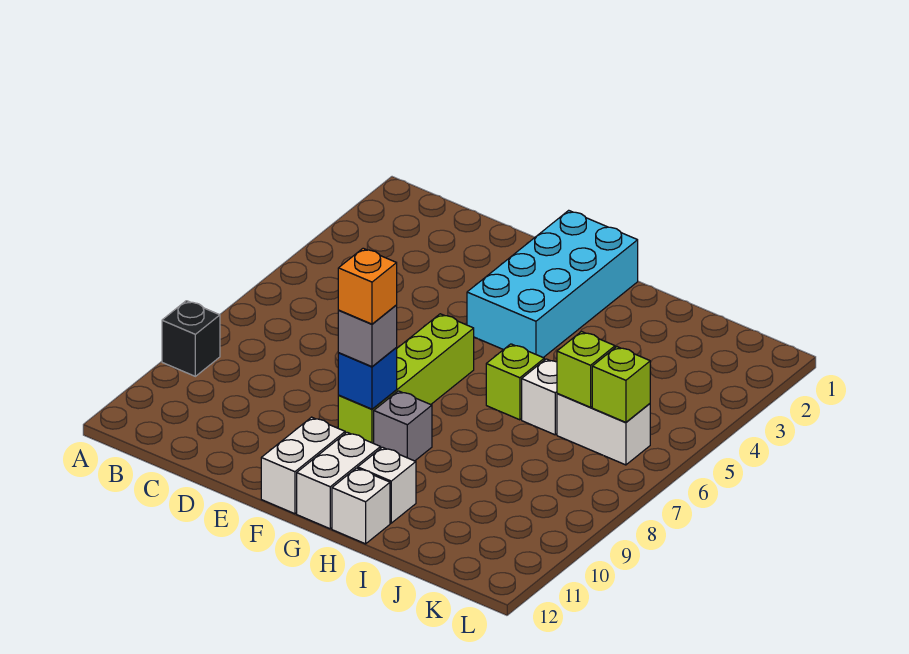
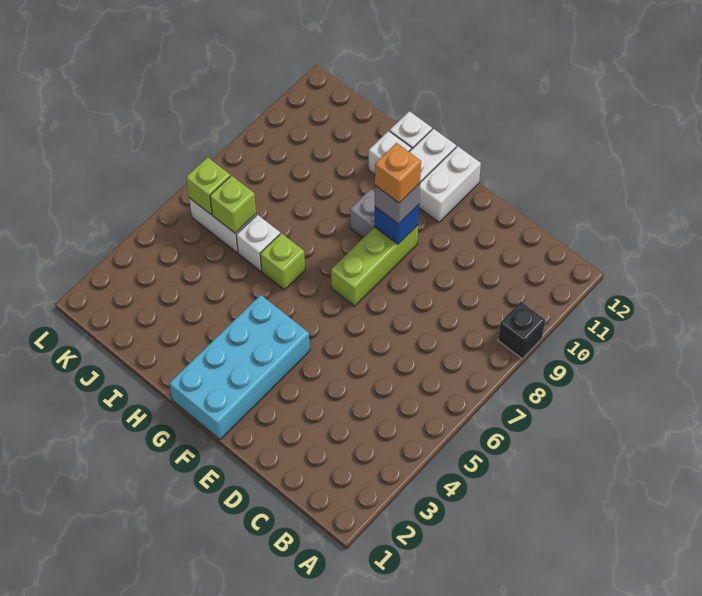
lime 1x4 brick [338,314,474,443] -> lime 1x3 brick [331,225,418,306]

